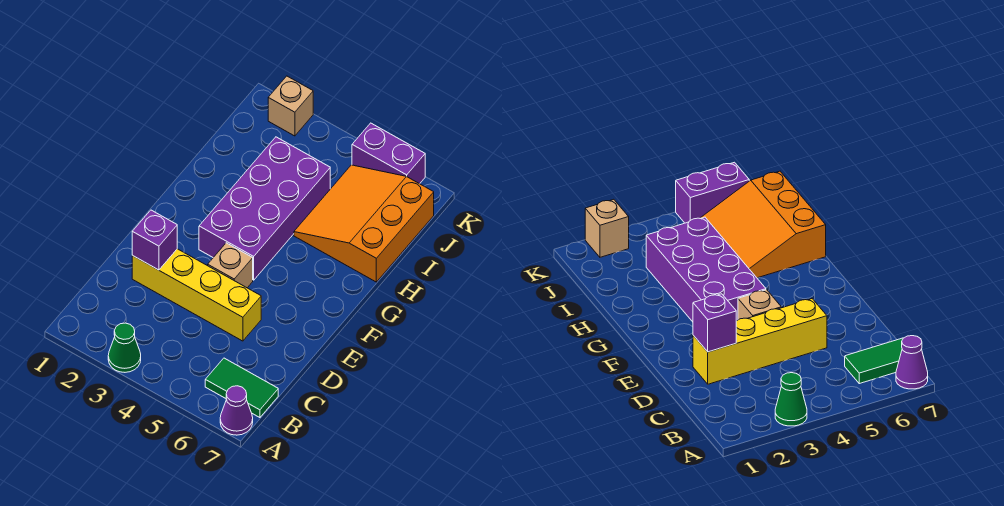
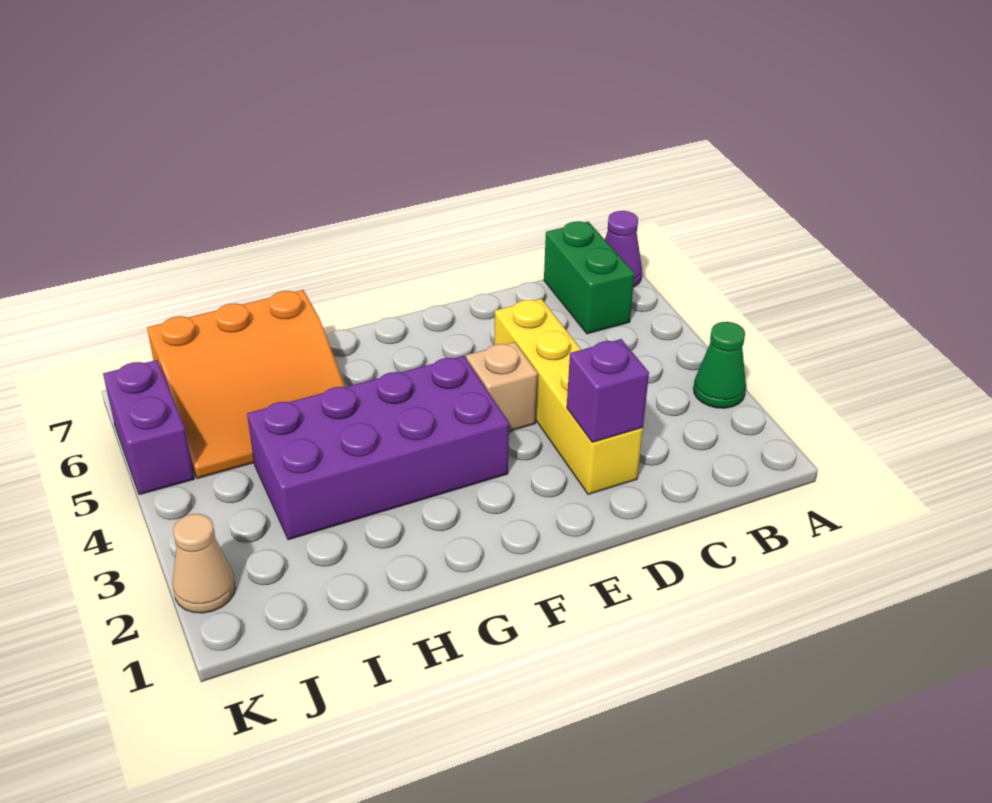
green 1x2 tile [205,358,278,418] -> green 1x2 brick [544,221,634,334]
tan 1x1 brick [268,76,313,136] -> tan 1x1 cone [173,514,236,613]

